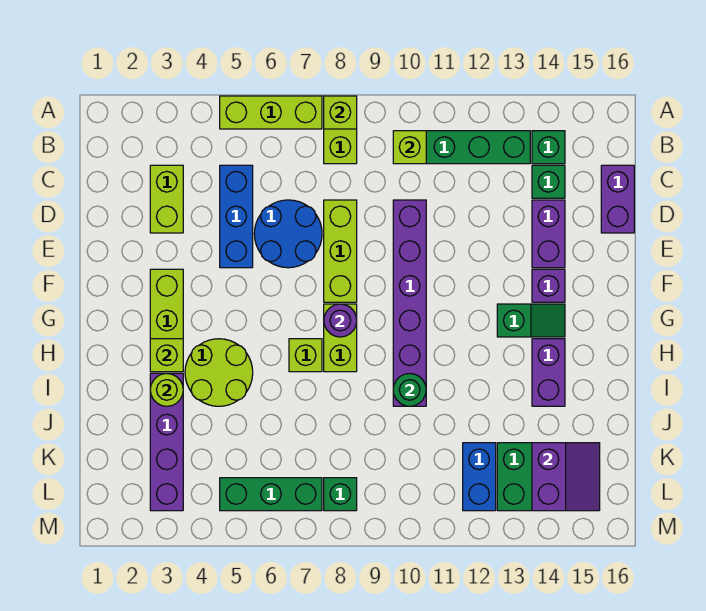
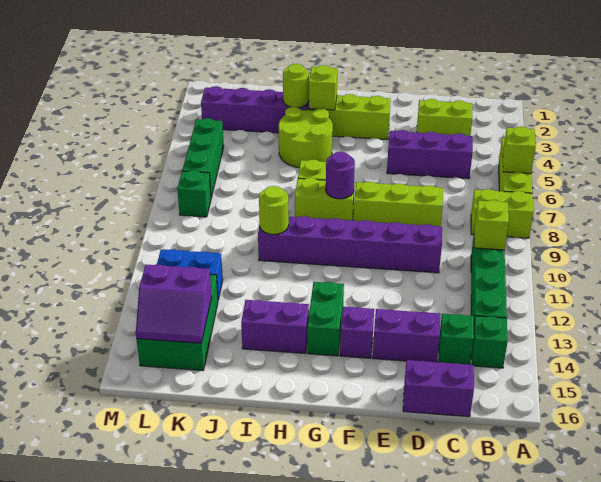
lime 1x1 brick [324,96,357,129] -> lime 1x1 brick moved to [503,126,536,174]
blue 1x3 brick [220,165,253,268] -> purple 1x3 brick [387,130,473,179]
blue 2x2 round brick [254,200,322,268] -> none
green 1x2 slope [497,304,565,337] -> green 1x2 brick [307,282,344,356]
green 1x1 round brick [393,373,426,406] -> lime 1x1 round brick [259,186,289,234]

